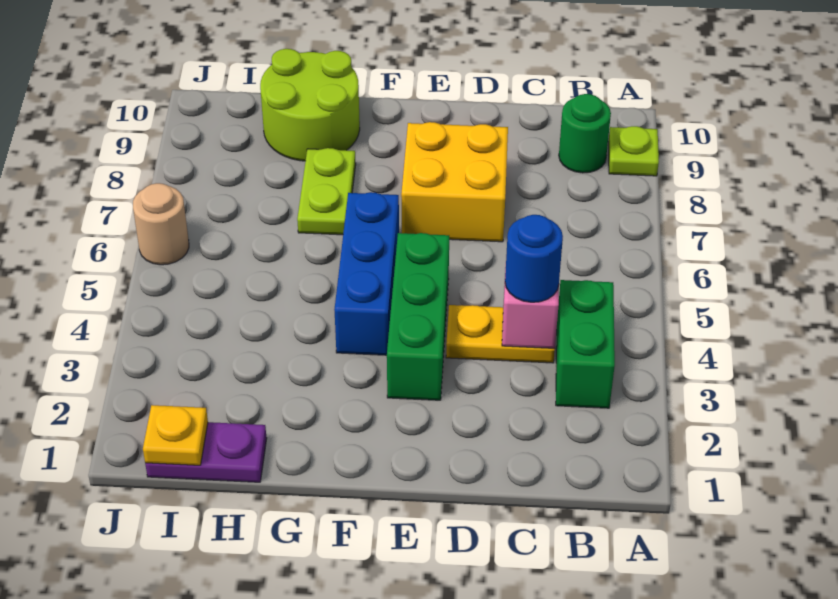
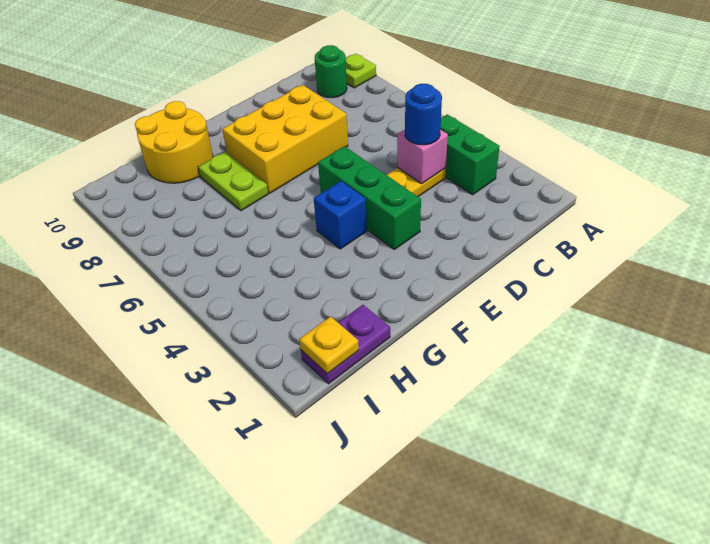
yellow 2x2 brick [401,122,508,242] -> yellow 2x3 brick [222,85,348,193]
blue 1x3 brick [334,192,399,355] -> blue 1x1 brick [314,181,367,249]
lime 2x2 round brick [260,49,360,161] -> yellow 2x2 round brick [135,101,213,183]
tan 1x1 round brick [133,183,189,265] -> none

